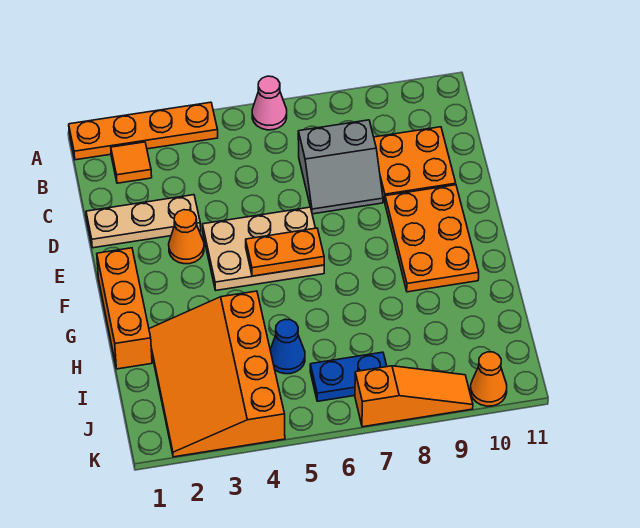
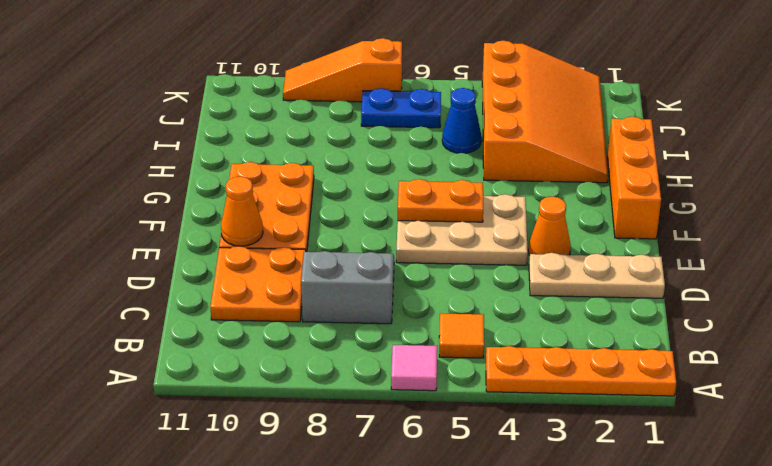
pink 1x1 cone [252,76,287,130] -> pink 1x1 tile [391,345,437,391]
orange 1x1 tile [111,142,152,183] -> orange 1x1 tile moved to [439,313,484,358]
orange 1x1 cone [470,352,507,406] -> orange 1x1 cone moved to [221,177,263,246]

